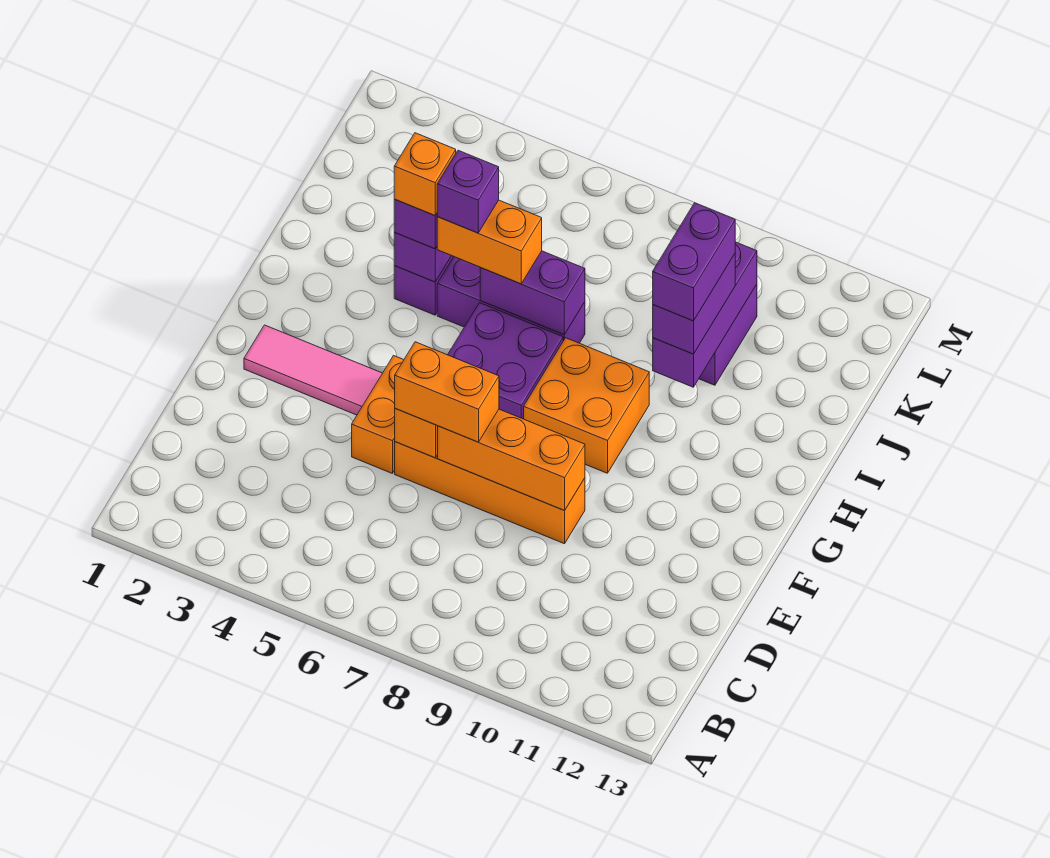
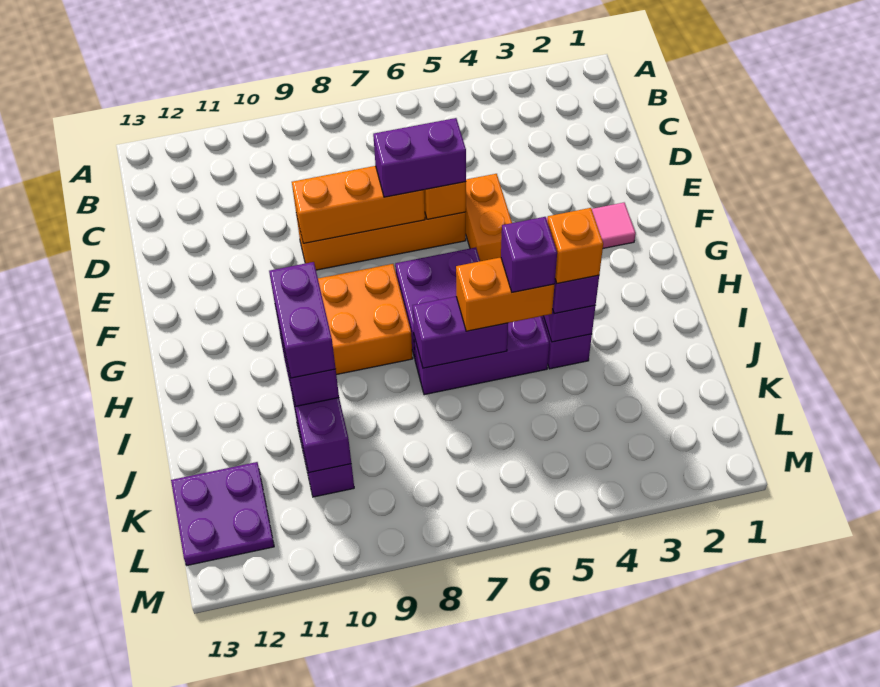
orange 1x2 brick [395,342,499,442] -> purple 1x2 brick [373,118,466,197]
none -> purple 2x2 plate [171,462,274,565]

